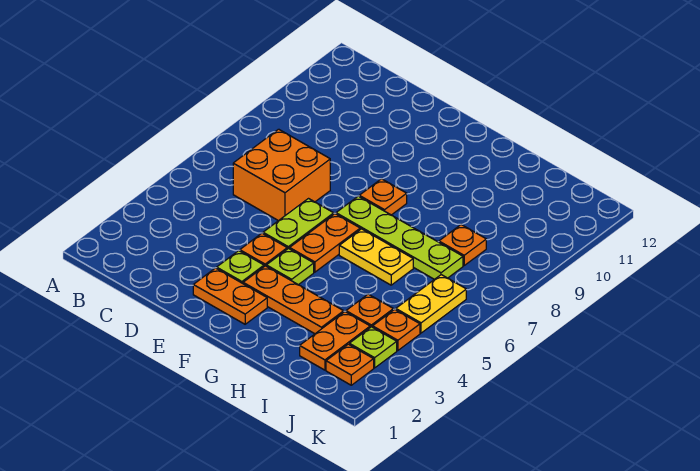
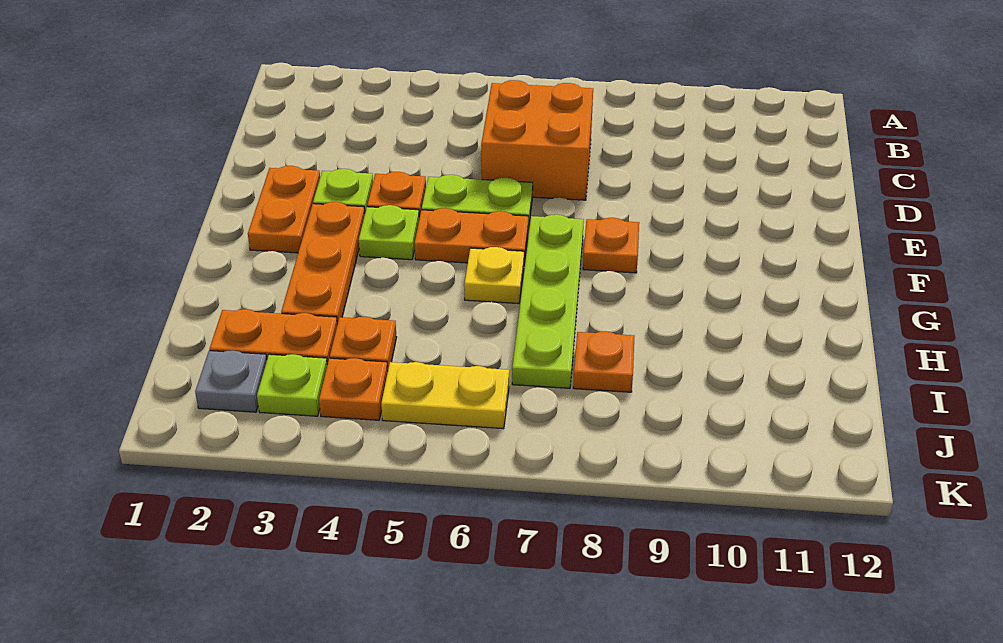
yellow 1x2 plate [339,229,413,285] -> yellow 1x1 plate [464,247,524,304]
orange 1x1 plate [326,344,374,385] -> grey 1x1 plate [195,350,267,412]

